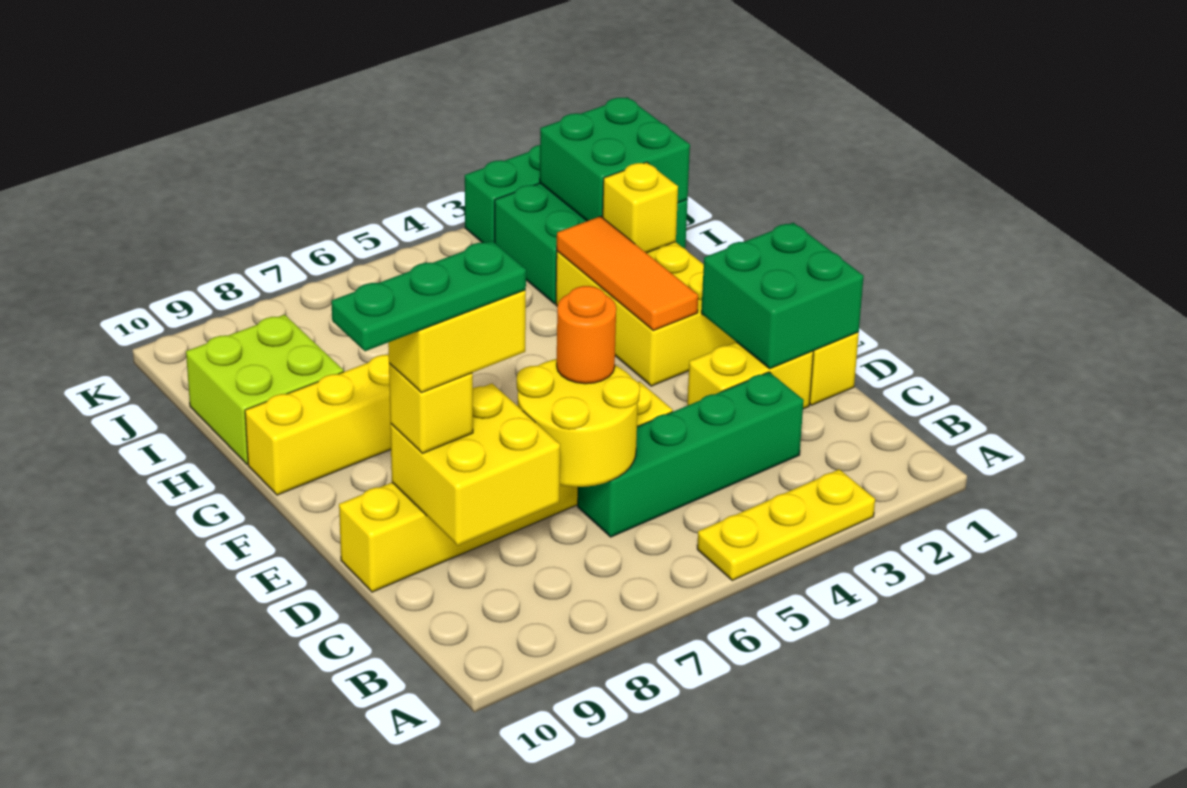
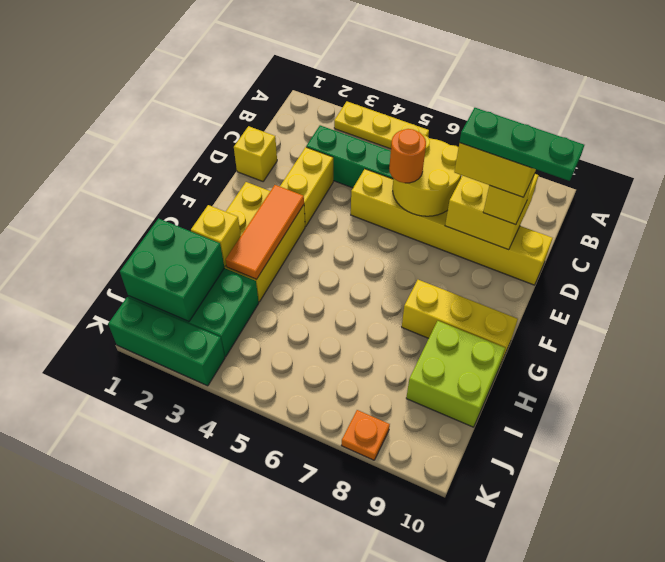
green 2x2 brick [701,223,864,369] -> none
yellow 1x2 brick [687,342,813,409] -> yellow 1x2 brick turned to [280,147,333,227]
none -> orange 1x1 plate [341,410,390,460]

